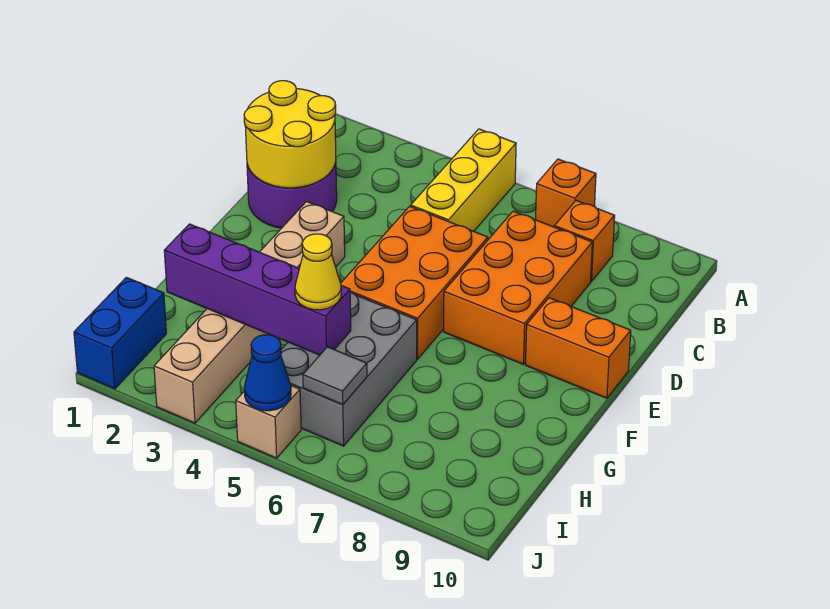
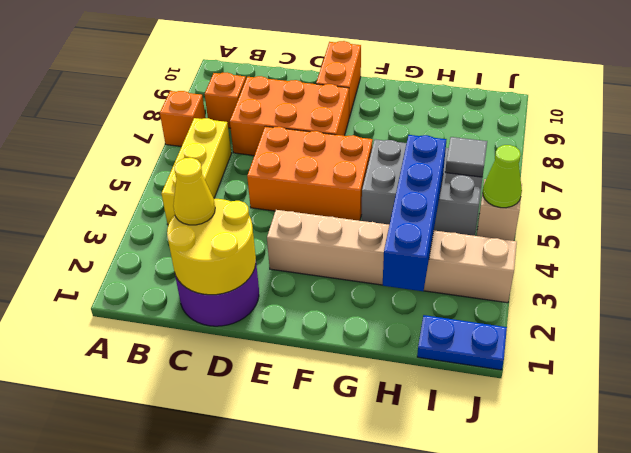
yellow 1x3 brick [411,129,516,231] -> yellow 1x3 brick turned to [161,118,231,225]
purple 1x4 brick [164,224,351,355] -> blue 1x4 brick [383,135,447,291]
yellow 1x1 cone [295,234,341,310] -> yellow 1x1 cone moved to [173,158,215,225]
blue 1x2 brick [74,277,166,389] -> blue 1x2 plate [417,315,507,370]
blue 1x1 cone [244,335,291,411] -> lime 1x1 cone [483,145,522,208]

